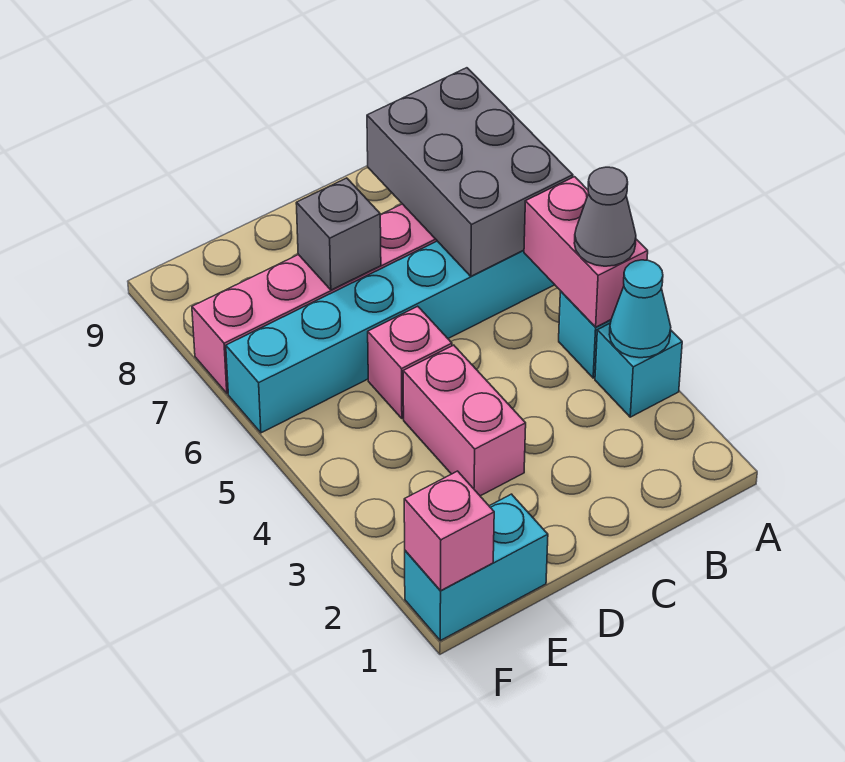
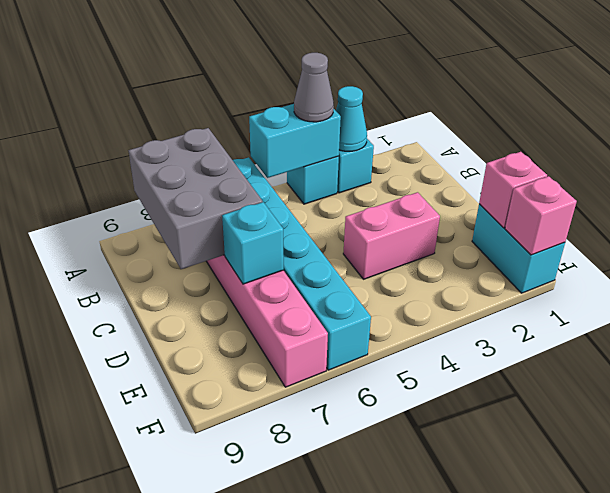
pink 1x2 brick [524,177,648,327] -> cyan 1x2 brick [249,104,341,178]
grey 2x3 brick [367,68,573,276] -> grey 2x3 brick turned to [129,128,263,269]
pink 1x1 brick [368,306,452,419] -> pink 1x1 brick moved to [479,152,547,228]
grey 1x1 brick [296,178,381,290] -> cyan 1x1 brick [222,202,284,284]

